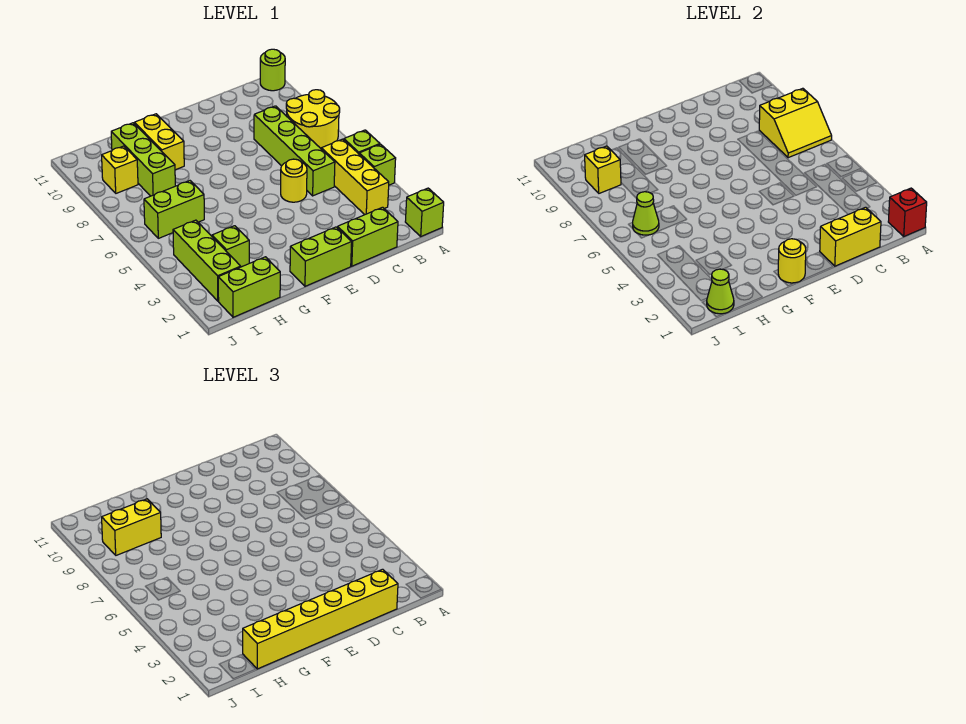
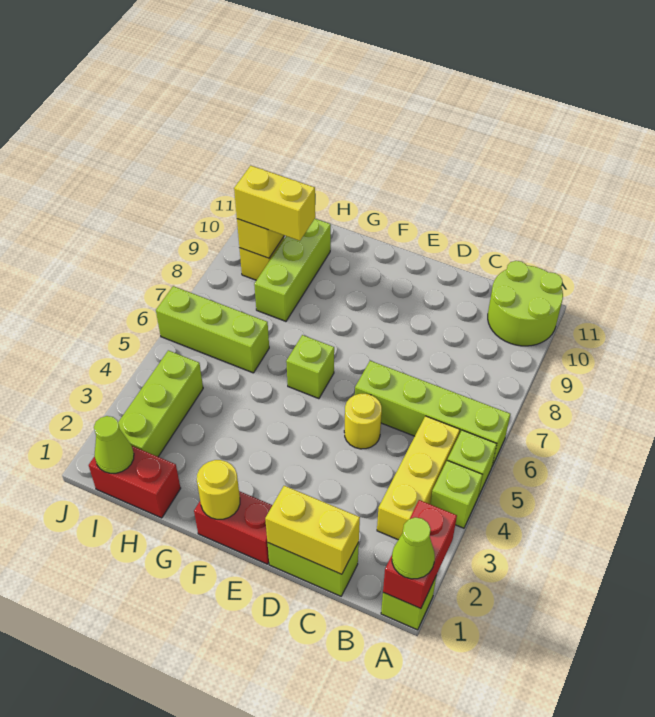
red 1x1 brick [888,188,927,236] -> red 1x2 brick [383,500,457,609]
yellow 2x2 round brick [286,90,340,148] -> none
yellow 2x2 slope [759,88,832,158] -> none
lime 1x1 round brick [260,49,285,91] -> lime 2x2 round brick [488,261,563,346]
yellow 1x6 brick [243,569,398,669] -> none
lime 1x4 brick [254,106,335,196] -> lime 1x4 brick turned to [355,361,510,466]
lime 1x2 brick [290,227,352,286] -> red 1x2 brick [194,491,272,564]
yellow 1x2 brick [134,114,184,170] -> none
lime 1x2 brick [218,257,280,317] -> red 1x2 brick [89,446,181,518]
lime 1x1 brick [212,226,249,267] -> lime 1x1 brick moved to [286,335,334,399]
lime 1x2 brick [144,181,204,238] -> lime 1x3 brick [156,286,269,373]
lime 1x1 cone [633,192,659,235] -> lime 1x1 cone moved to [392,517,435,579]

